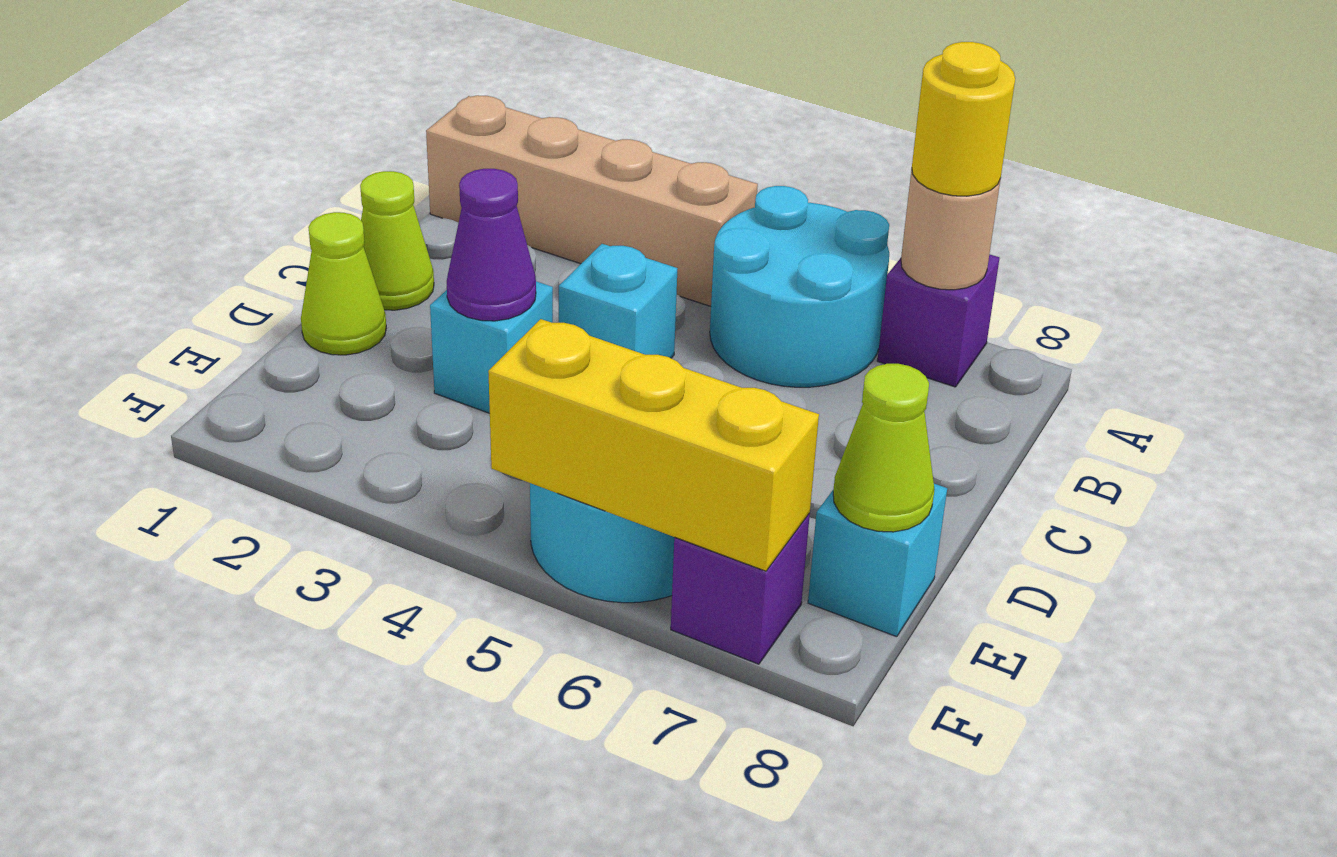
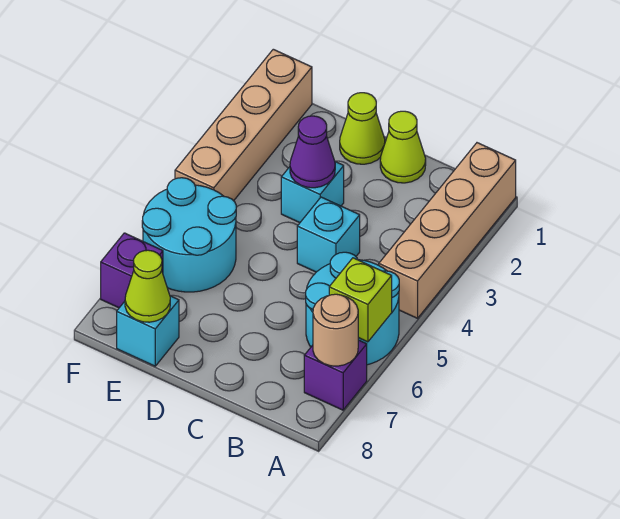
none -> lime 1x1 brick [329,258,392,342]
yellow 1x1 round brick [912,42,1015,196] -> none
none -> tan 1x4 brick [175,49,312,201]
yellow 1x3 brick [488,319,819,571] -> none

